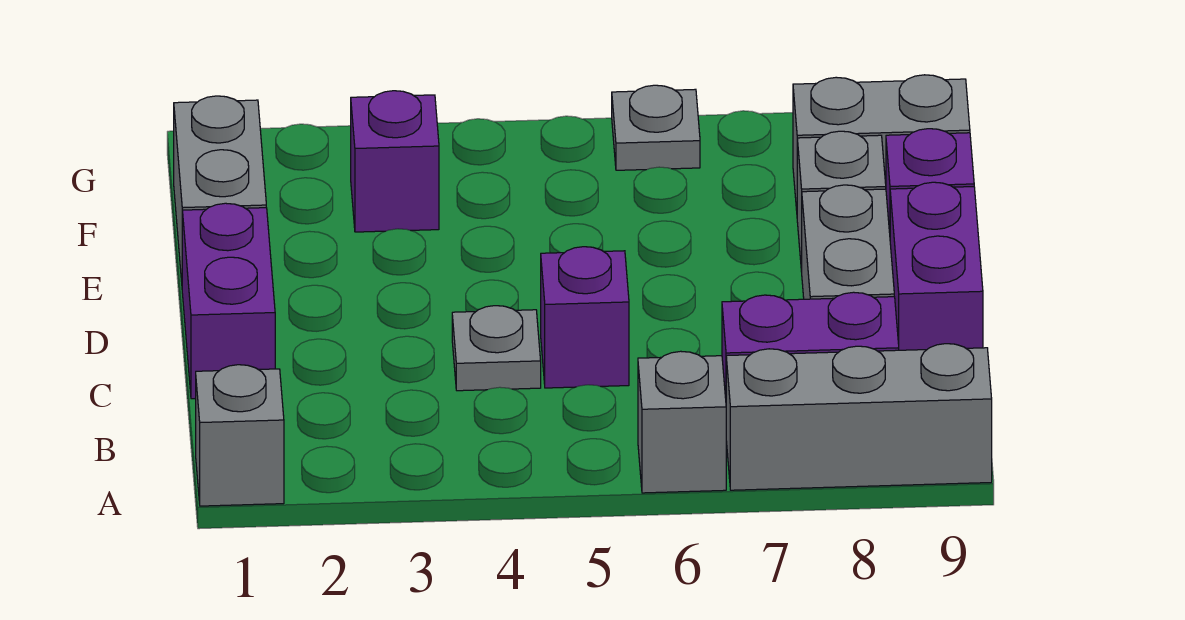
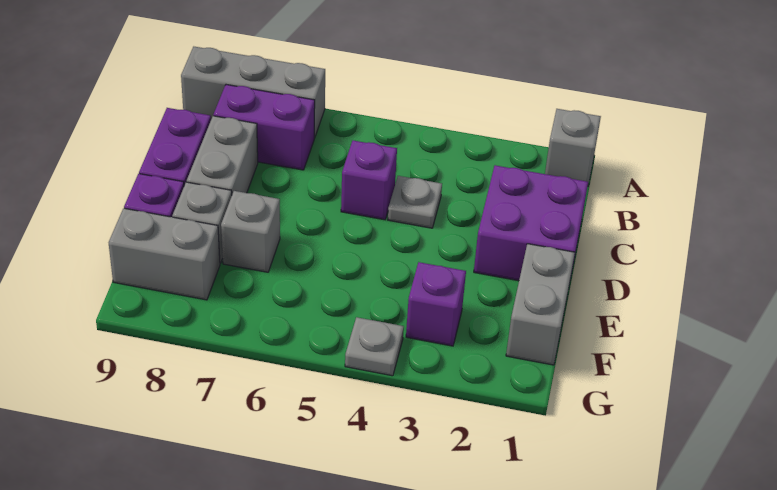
grey 1x1 brick [638,351,726,493] -> grey 1x1 brick moved to [221,191,280,272]
purple 1x2 brick [182,203,275,399] -> purple 2x2 brick [474,165,588,281]
grey 1x1 plate [612,85,700,170] -> grey 1x1 plate moved to [345,317,404,376]

